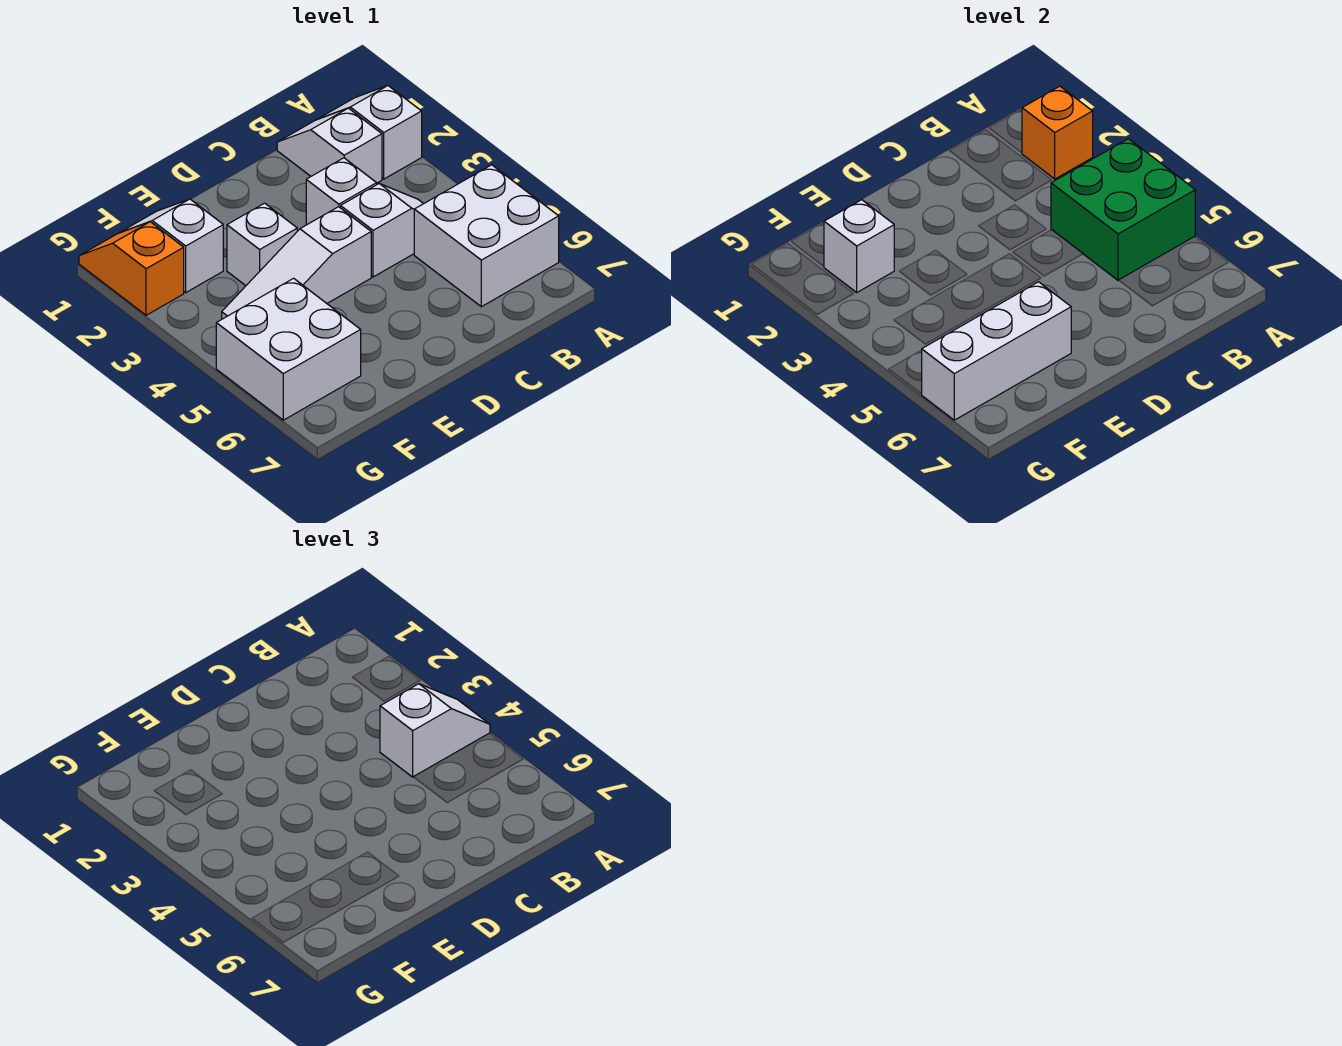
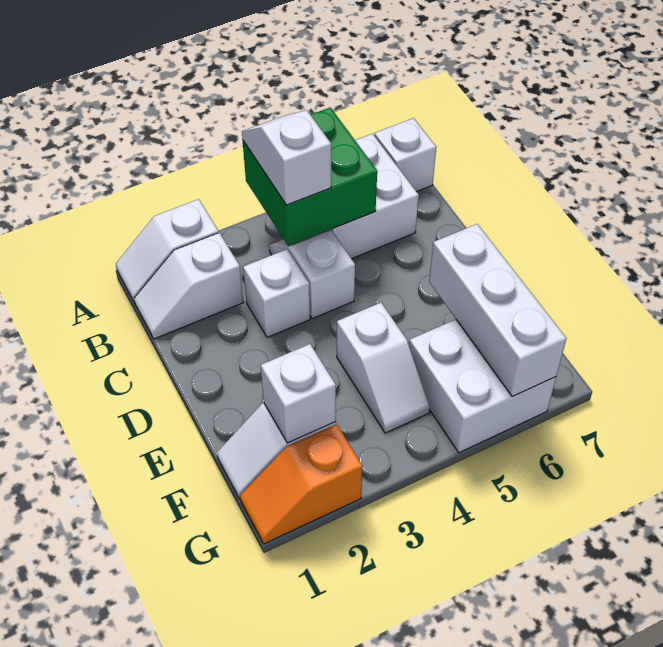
orange 1x1 brick [1022,86,1093,179] -> none
white 1x3 slope [222,207,371,319] -> white 1x2 slope [337,303,430,433]
white 1x1 brick [227,203,297,286] -> white 1x1 brick moved to [374,118,436,192]

